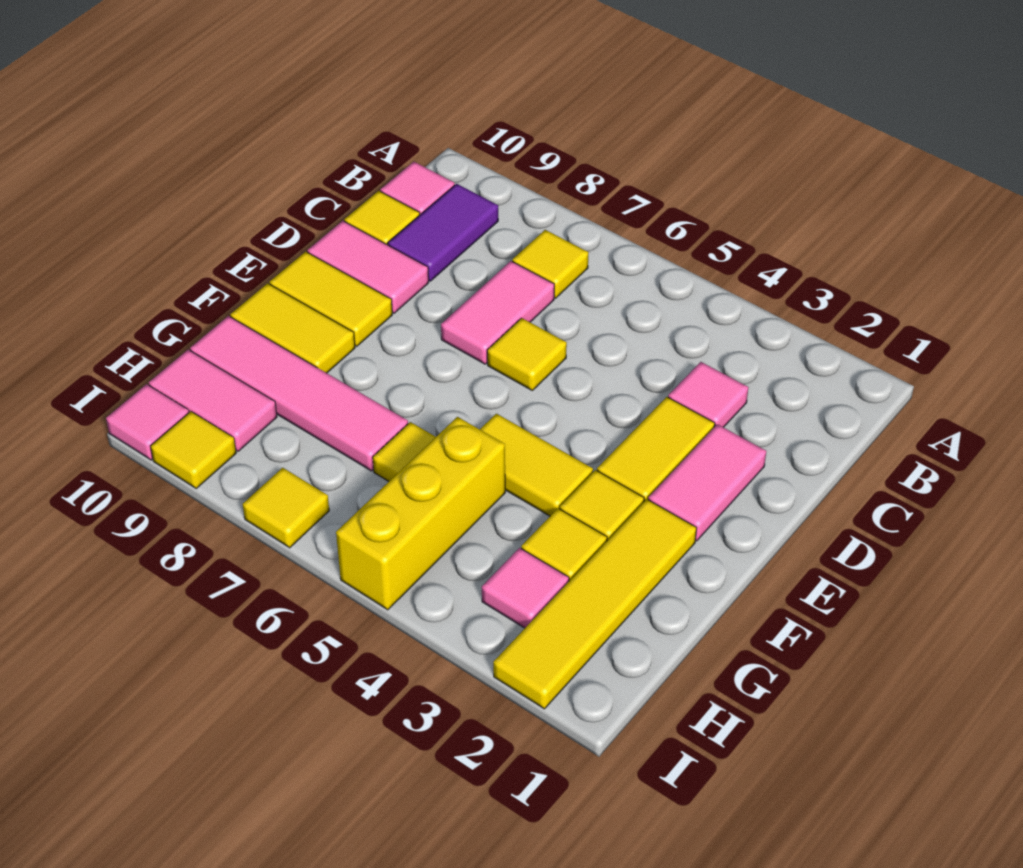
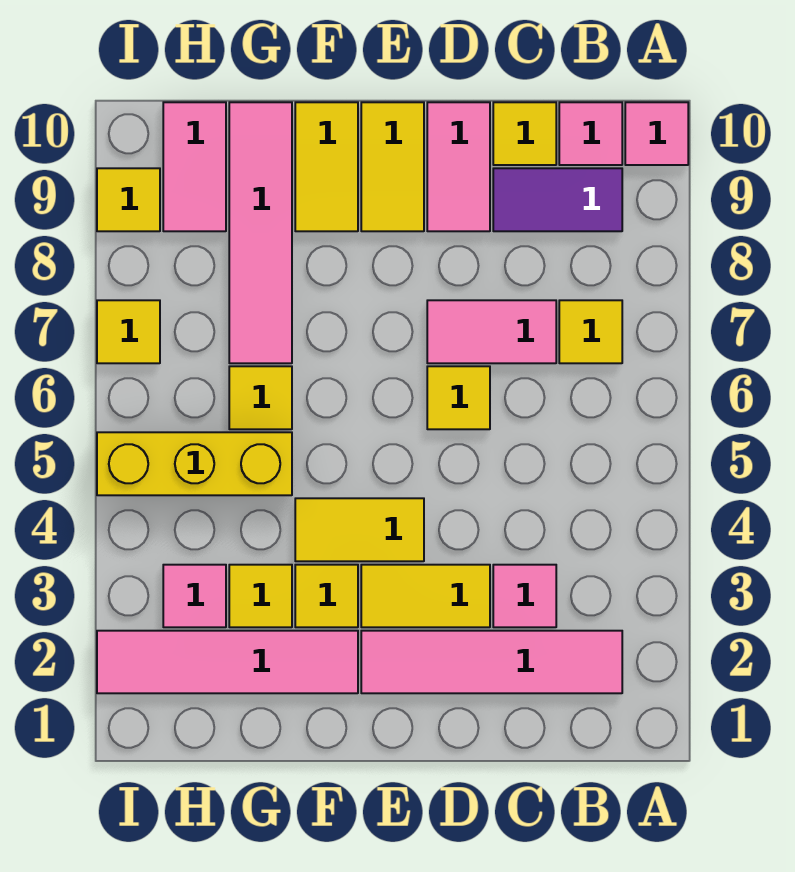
pink 1x2 tile [648,424,766,541] -> pink 1x4 tile [361,631,622,693]
yellow 1x4 tile [493,499,697,709] -> pink 1x4 tile [97,631,358,693]
yellow 1x2 tile [480,414,593,516] -> yellow 1x2 tile turned to [295,498,424,561]
pink 1x1 tile [106,384,189,460] -> pink 1x1 tile moved to [625,102,688,165]

